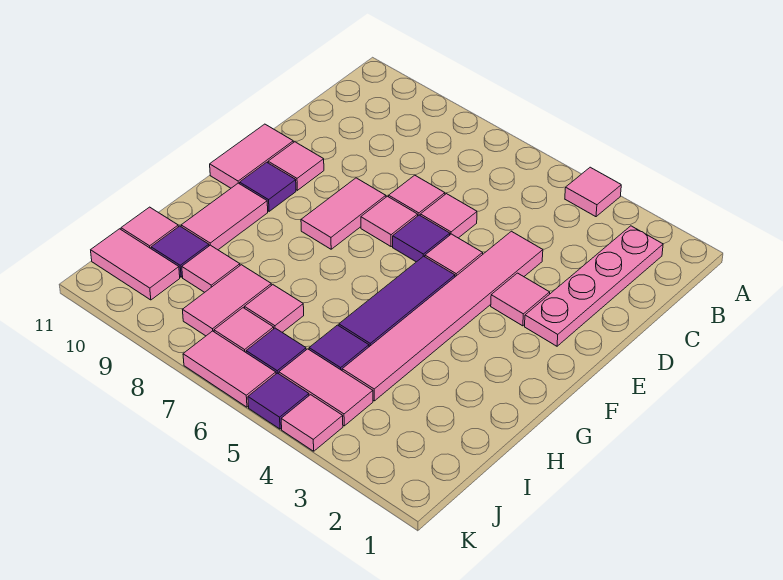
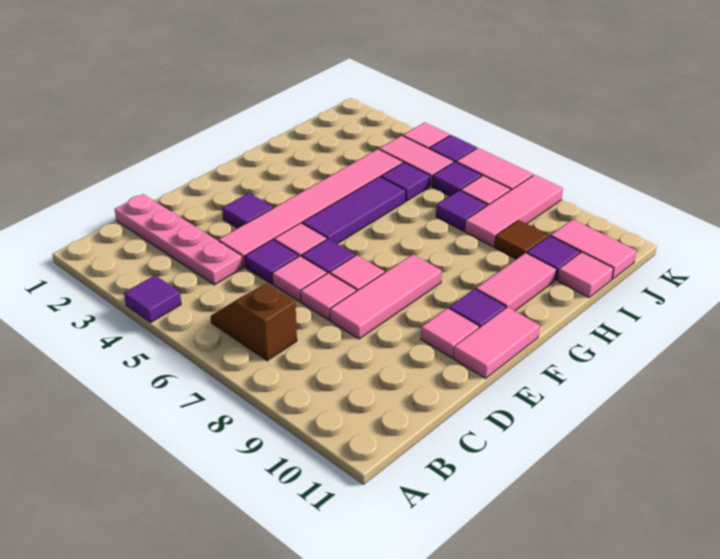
pink 1x1 tile [565,167,621,217] -> purple 1x1 tile [124,275,181,322]
pink 1x4 plate [525,226,663,346] -> pink 1x4 plate turned to [115,194,243,285]
none -> brown 1x2 slope [211,284,297,361]
none -> purple 1x1 tile [245,239,299,284]
pink 1x1 tile [491,273,550,326] -> purple 1x1 tile [222,193,273,228]
pink 1x2 tile [301,178,386,249] -> pink 1x3 tile [330,254,442,339]
pink 1x1 tile [245,285,304,332] -> purple 1x1 tile [436,190,487,231]
pink 1x2 tile [183,265,271,336] -> pink 1x3 tile [465,175,563,247]
pink 1x1 tile [182,245,240,292] -> brown 1x1 tile [495,220,548,259]

